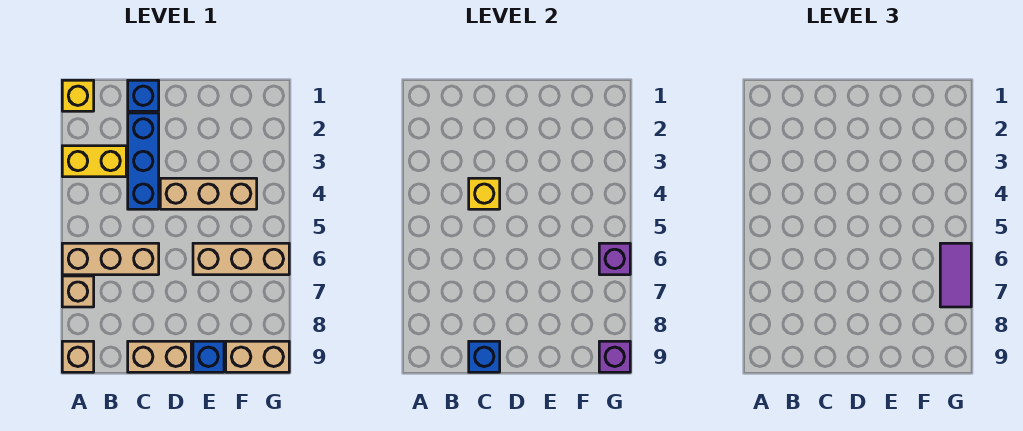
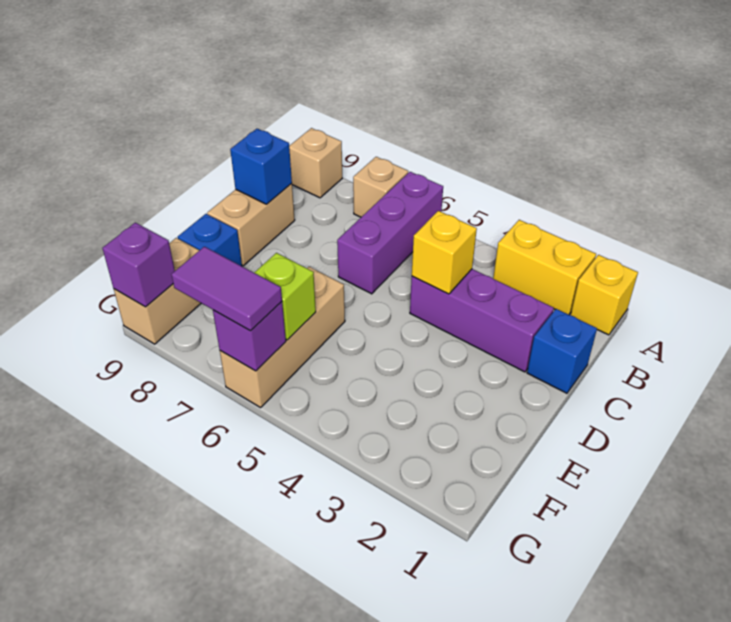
yellow 1x2 brick [62,146,126,177] -> yellow 1x2 brick turned to [493,220,596,314]
tan 1x3 brick [62,243,159,275] -> purple 1x3 brick [337,172,443,294]
blue 1x3 brick [128,113,159,209] -> purple 1x3 brick [410,269,554,372]
tan 1x3 brick [160,178,257,209] -> none
none -> lime 1x1 brick [254,253,316,340]

